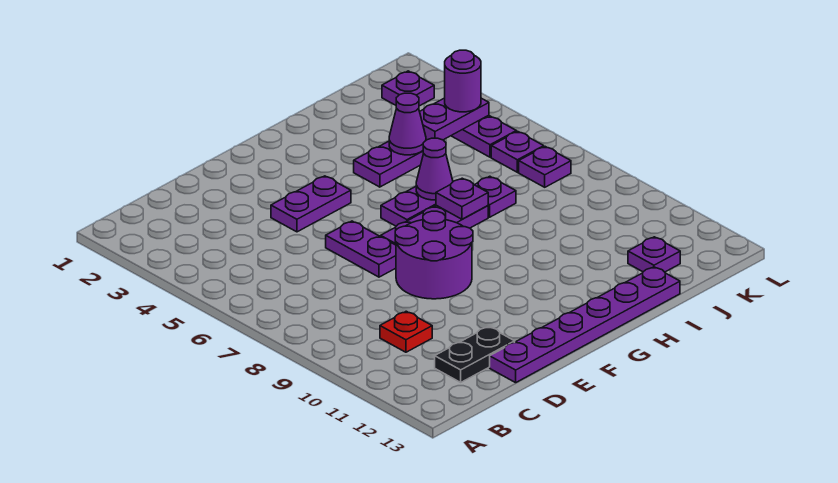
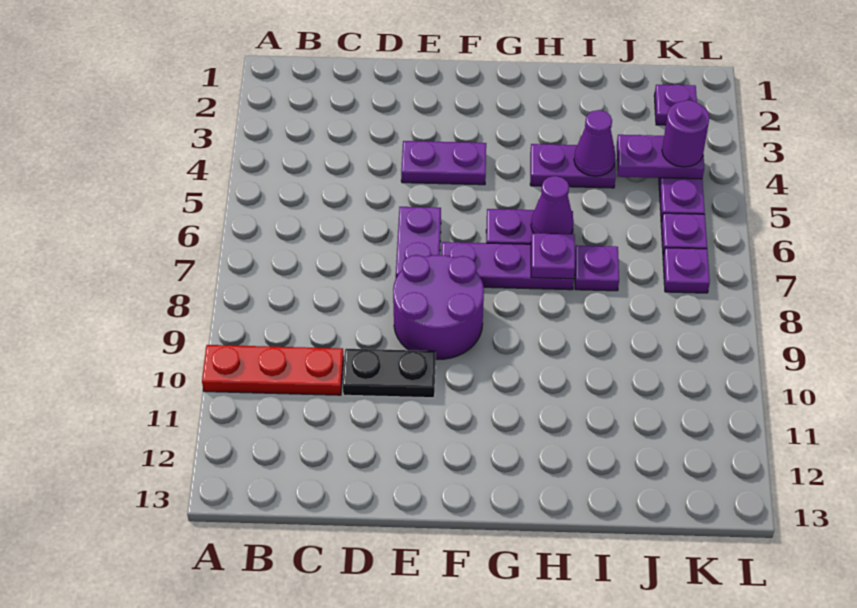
red 1x1 plate [380,311,432,352] -> red 1x3 plate [202,345,344,395]
black 1x2 plate [435,327,515,382] -> black 1x2 plate moved to [343,349,436,398]
purple 1x6 plate [490,267,680,383] -> none
purple 1x1 plate [628,237,680,272] -> none

